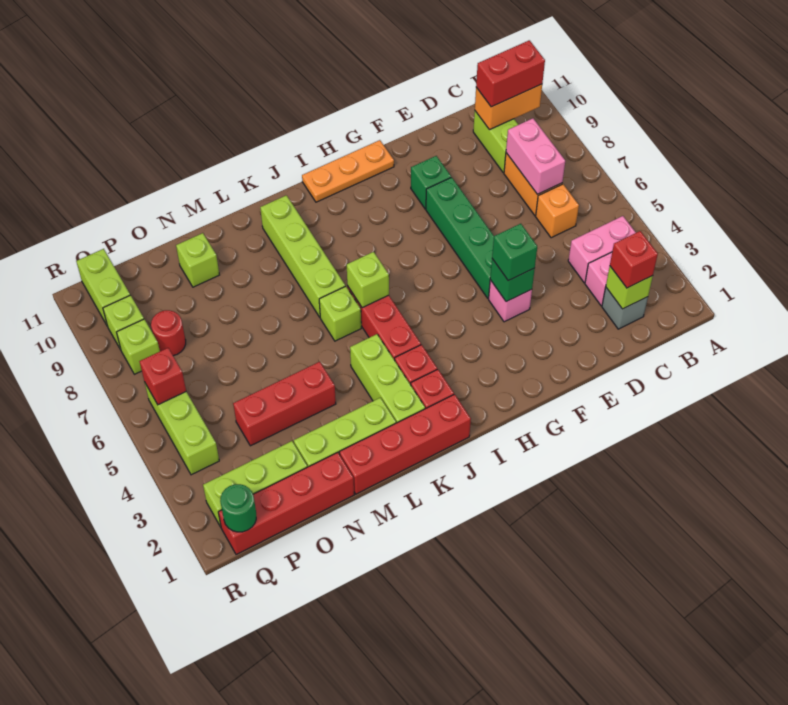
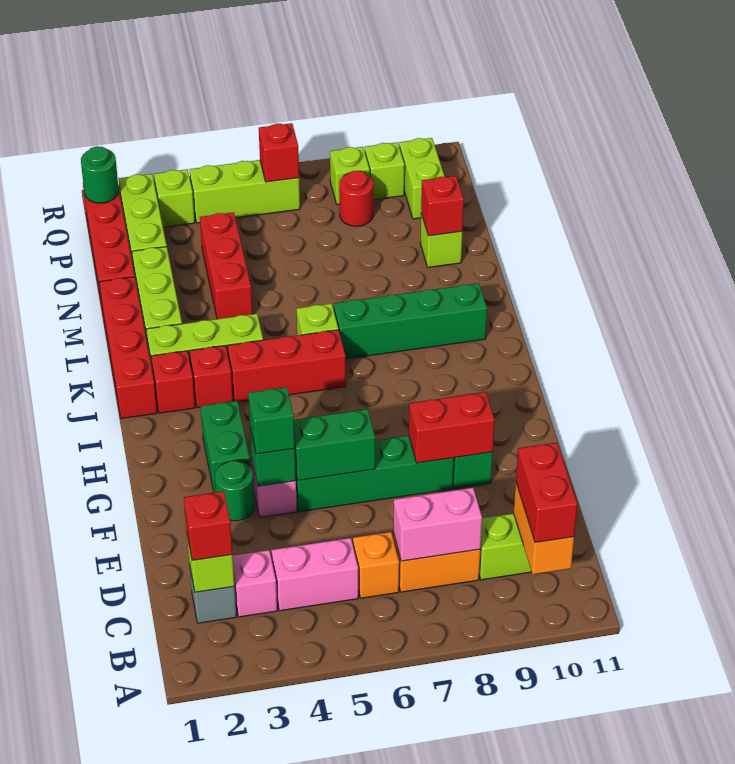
pink 1x2 brick [568,216,636,283] -> pink 1x2 brick turned to [271,538,358,611]
none -> green 1x1 round brick [215,461,254,521]
none -> green 1x2 brick [294,409,375,480]
none -> red 1x2 brick [409,392,495,463]
none -> green 1x2 brick [201,401,250,493]
orange 1x3 plate [302,140,394,202] -> none
lime 1x1 brick [347,252,389,308] -> lime 1x1 brick moved to [154,169,195,227]
lime 1x4 brick [260,195,345,317] -> green 1x4 brick [334,283,487,359]
none -> red 1x1 brick [421,176,464,236]
lime 1x2 brick [76,249,130,325] -> lime 1x2 brick turned to [399,138,445,219]

